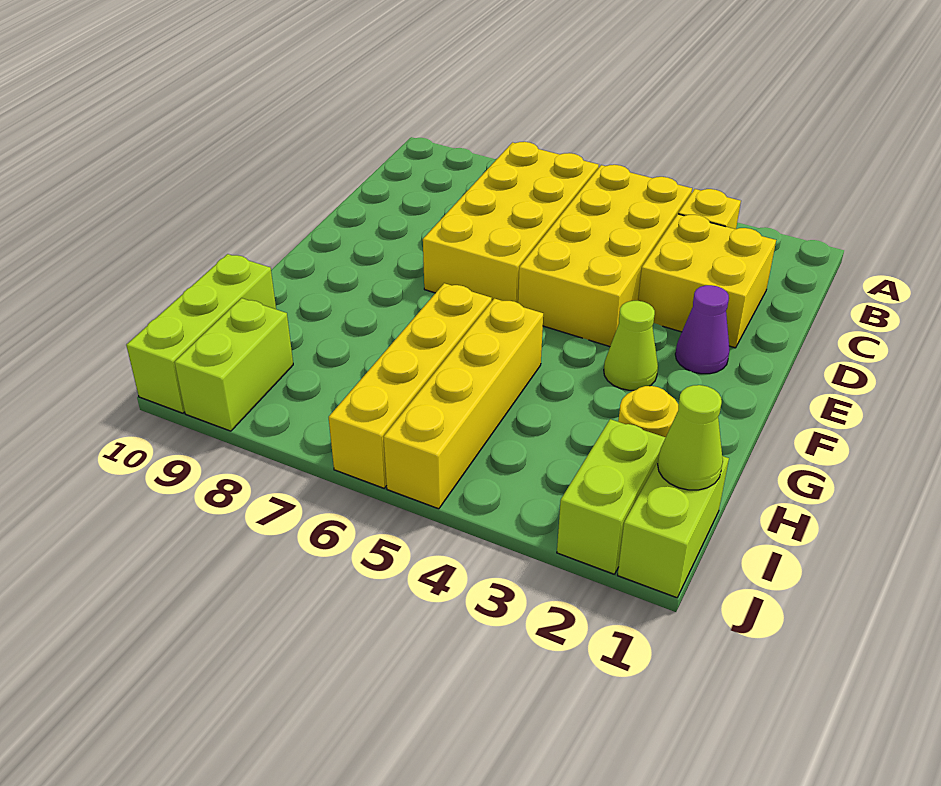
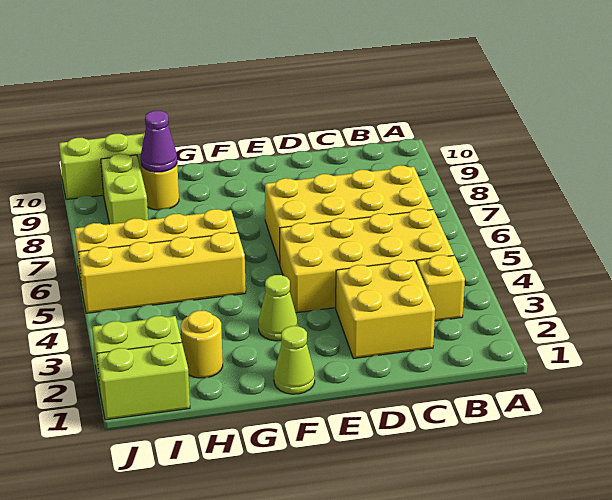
purple 1x1 cone [675,285,730,374] -> purple 1x1 cone moved to [141,111,177,172]
none -> yellow 1x1 round brick [141,164,179,210]
lime 1x1 cone [658,385,723,490] -> lime 1x1 cone moved to [274,326,315,394]
lime 1x2 brick [174,298,293,431] -> lime 1x2 brick turned to [101,154,148,224]

